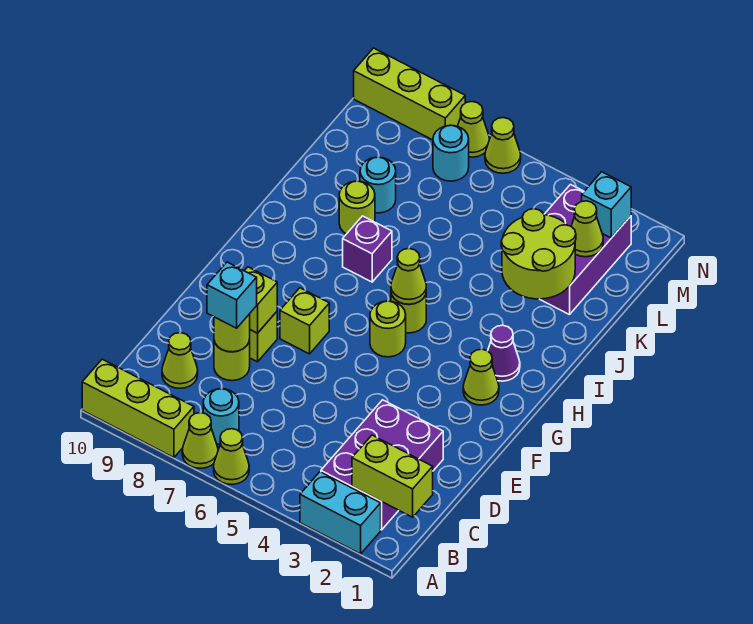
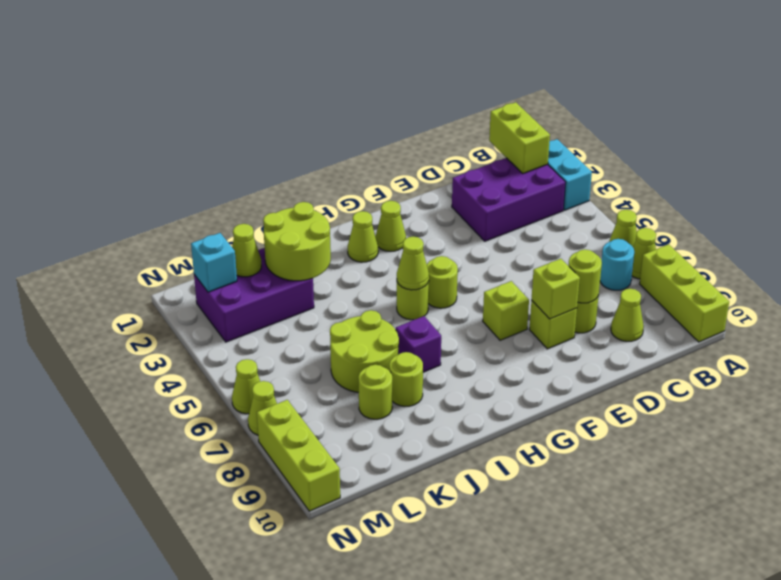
cyan 1x1 brick [207,262,257,328] -> none
purple 1x1 cone [488,325,520,381] -> lime 1x1 cone [348,211,378,262]
none -> lime 2x2 round brick [330,310,399,392]
cyan 1x1 round brick [360,157,396,213] -> lime 1x1 round brick [358,365,392,419]
cyan 1x1 round brick [433,125,469,181] -> none

